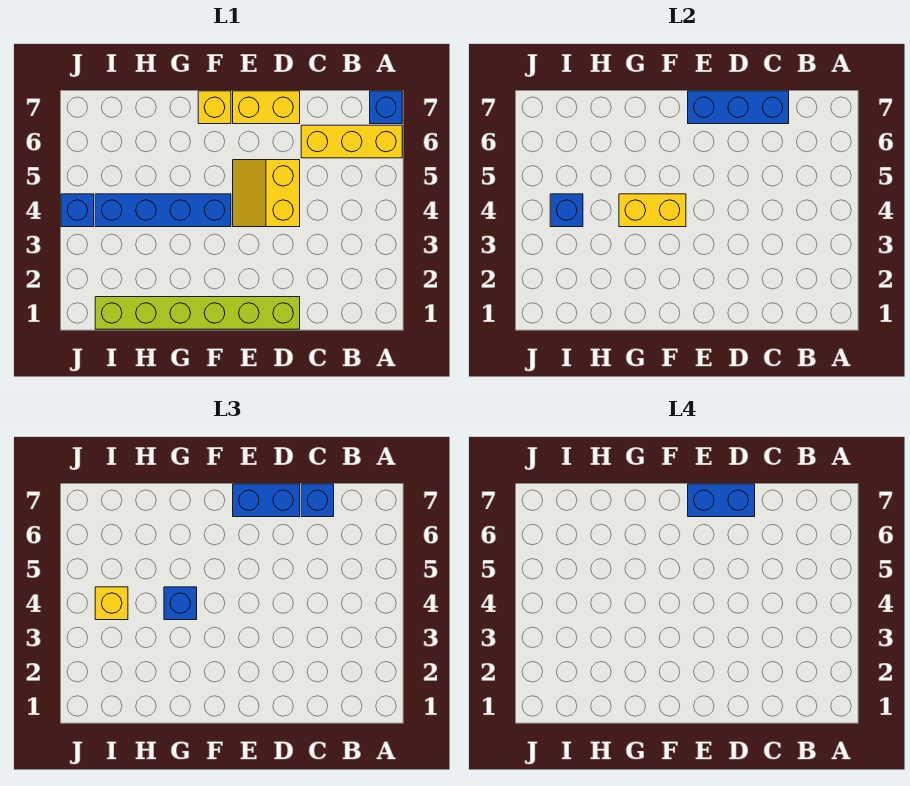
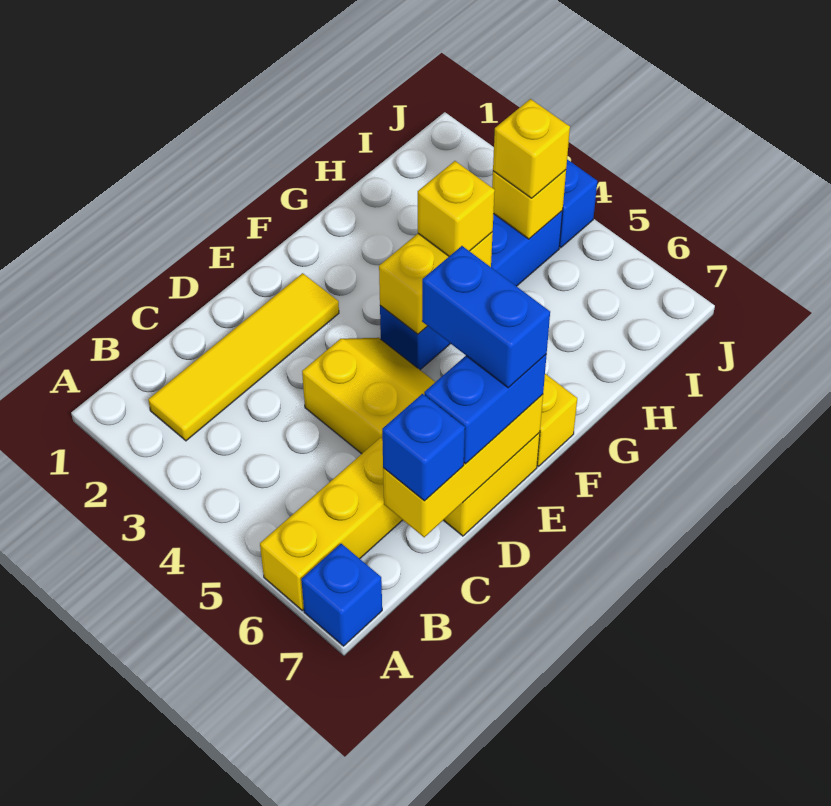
none -> yellow 1x4 tile [148,273,339,441]
blue 1x3 brick [688,91,789,124] -> yellow 1x3 brick [383,395,543,537]
lime 1x6 brick [95,297,300,329] -> none
blue 1x2 brick [688,484,755,517] -> blue 1x2 brick turned to [422,246,550,388]
blue 1x1 brick [164,587,197,620] -> yellow 1x1 brick [418,161,495,256]
blue 1x1 brick [550,194,583,227] -> yellow 1x1 brick [492,170,566,239]

